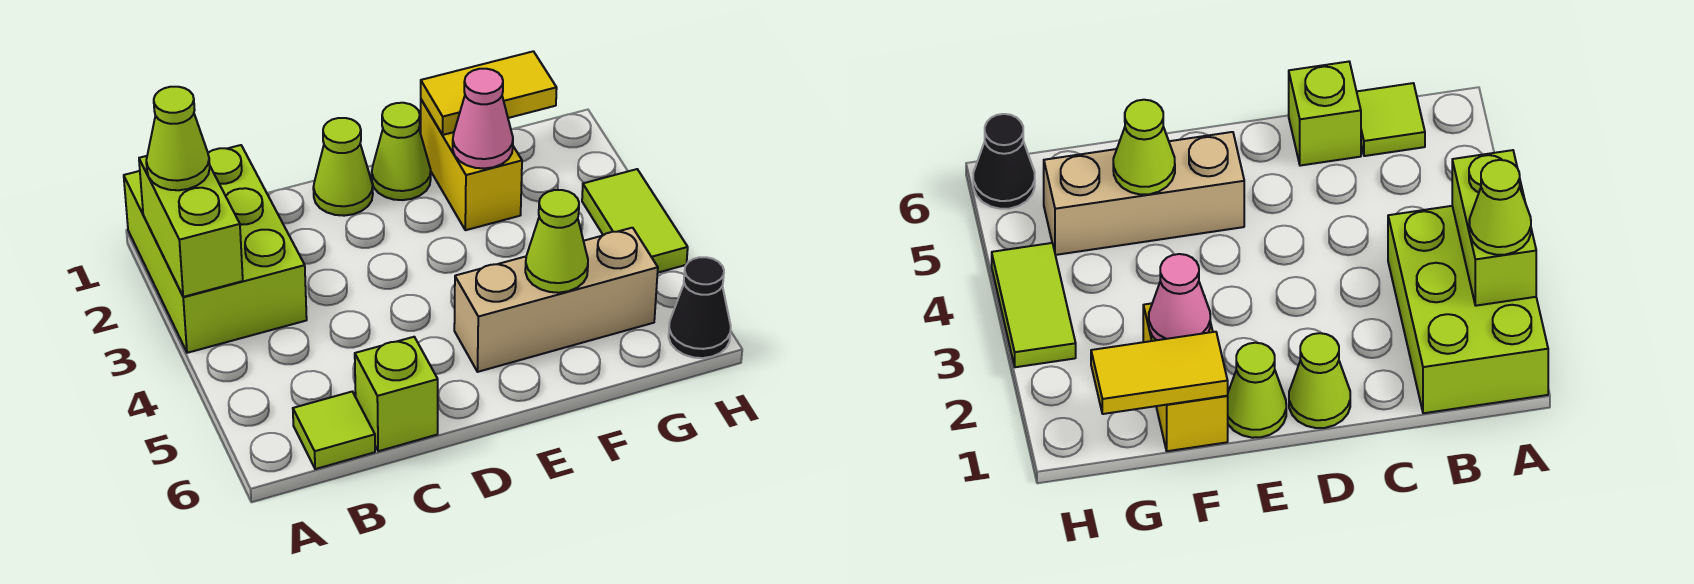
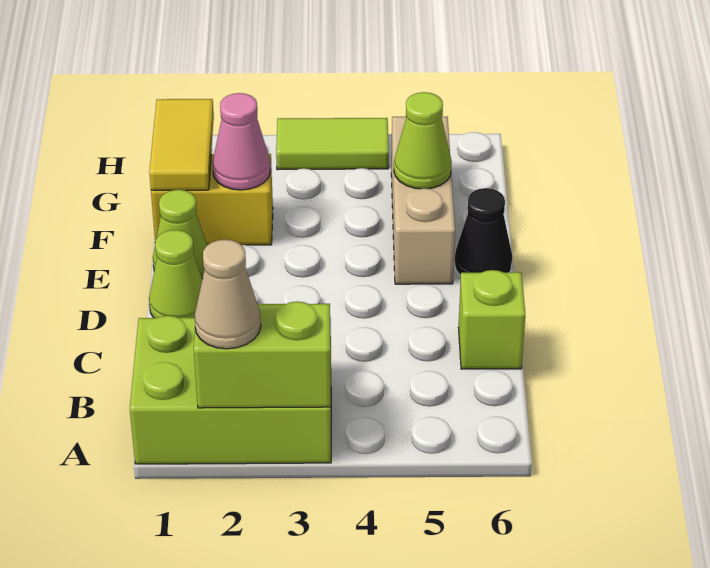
lime 1x1 cone [146,87,210,190] -> tan 1x1 cone [194,240,261,349]
lime 1x1 tile [293,392,375,469] -> none
black 1x1 cone [669,257,731,358] -> black 1x1 cone moved to [455,188,512,276]

